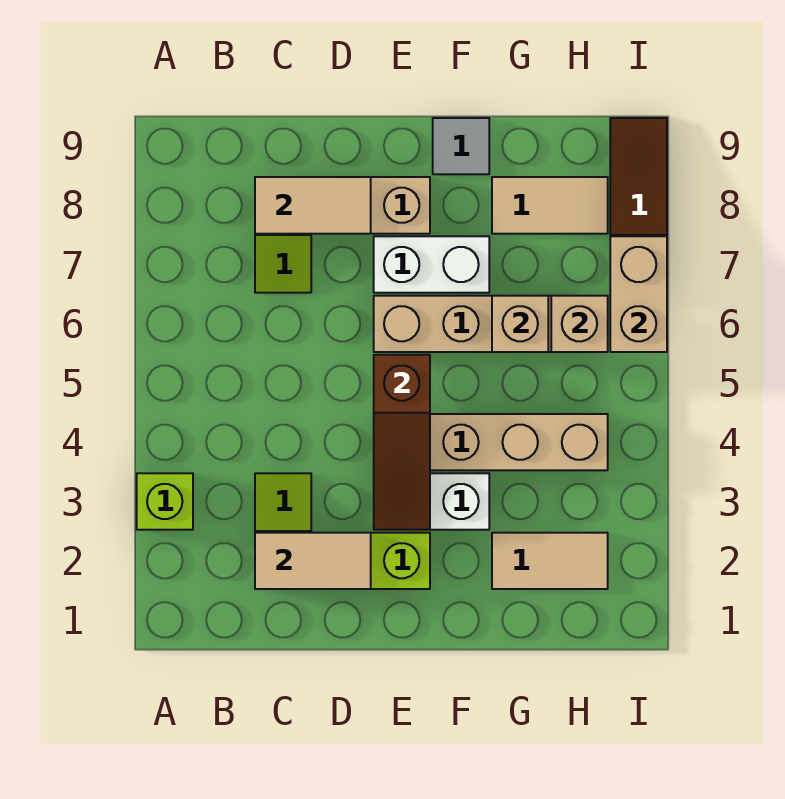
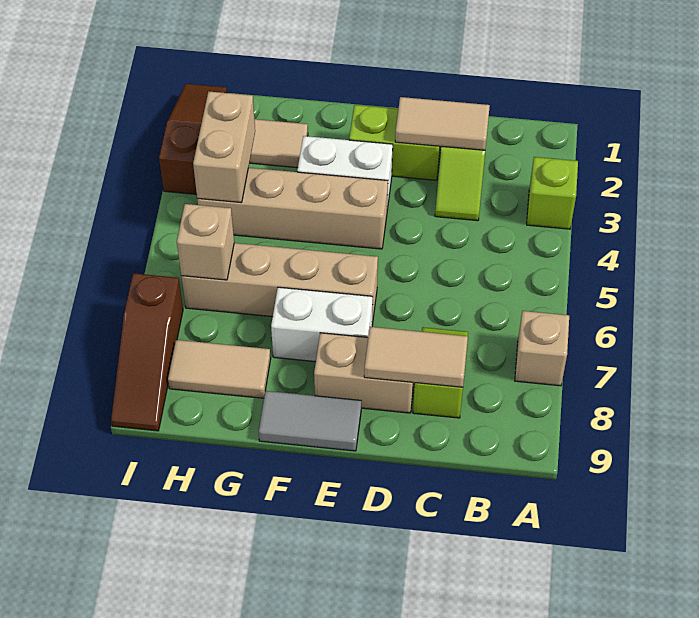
brown 1x3 slope [374,355,430,530] -> brown 1x3 slope moved to [159,84,227,194]
grey 1x1 tile [433,118,489,174] -> grey 1x2 tile [259,391,361,451]
tan 1x1 brick [492,296,548,352] -> tan 1x1 brick moved to [515,311,569,386]
tan 1x2 brick [610,236,667,352] -> tan 1x2 brick moved to [193,91,255,203]

